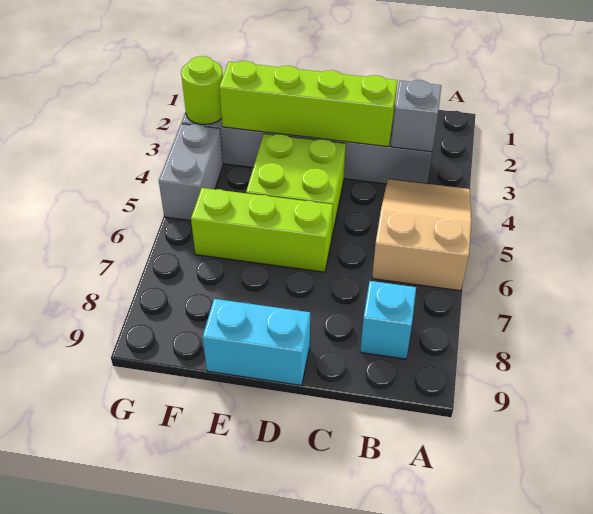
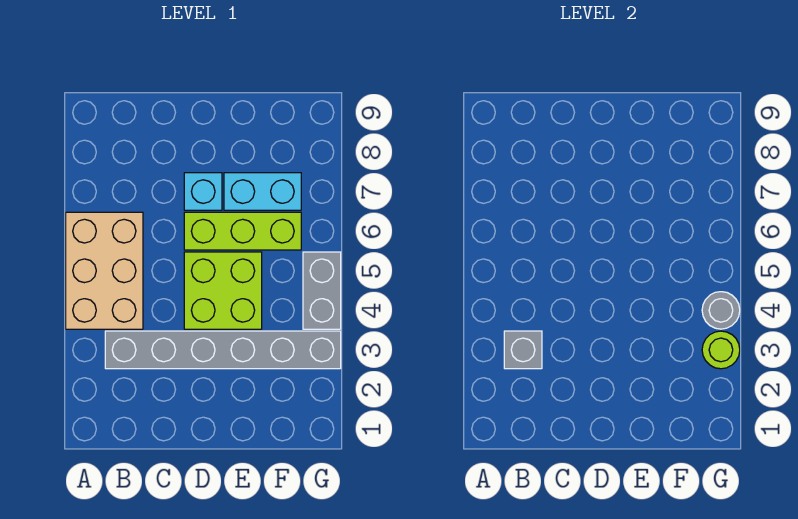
tan 2x3 slope [372,179,471,291] -> tan 2x3 brick [66,212,143,329]
cyan 1x1 brick [360,281,416,359] -> cyan 1x1 brick moved to [184,173,222,210]
lime 1x4 brick [219,61,397,147] -> none
cyan 1x2 brick [202,299,310,386] -> cyan 1x2 brick moved to [224,173,301,210]
none -> grey 1x1 round brick [702,292,740,329]

